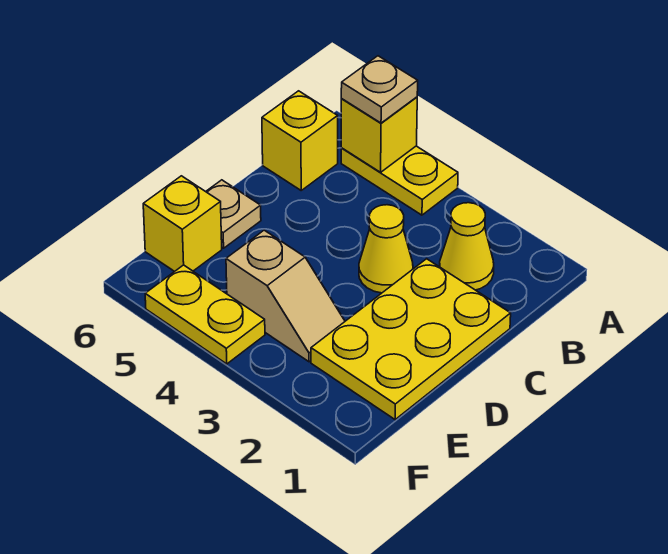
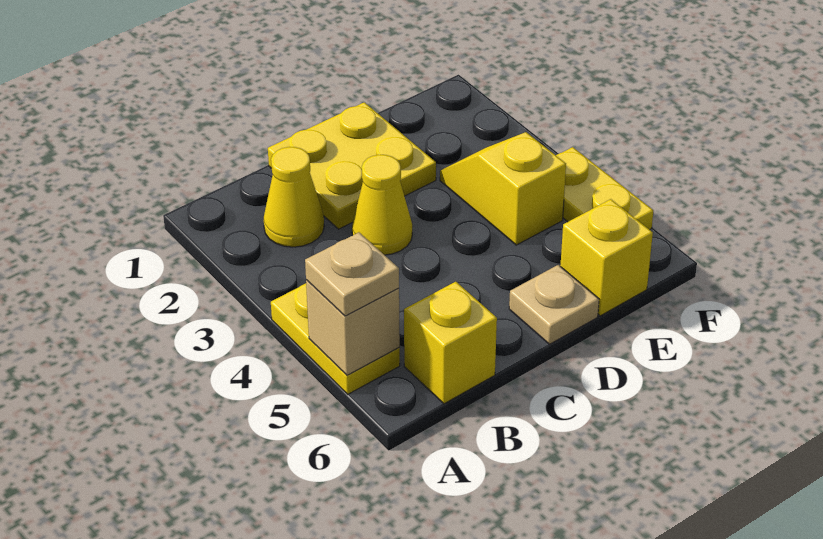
yellow 1x1 brick [341,97,417,172] -> tan 1x1 brick [306,280,400,375]
yellow 2x3 plate [311,259,511,420] -> yellow 2x2 plate [268,102,436,229]
tan 1x2 slope [226,230,345,362] -> yellow 1x2 slope [440,132,566,245]

